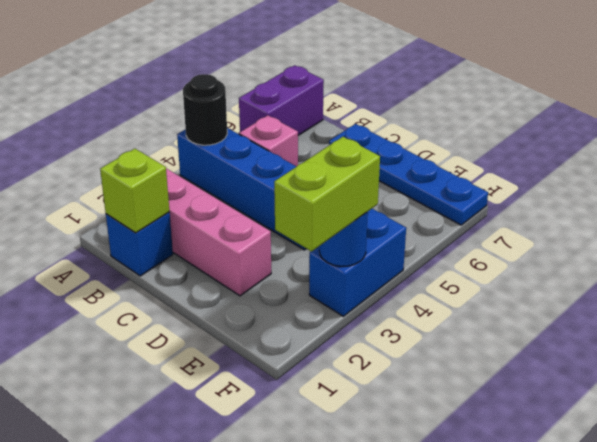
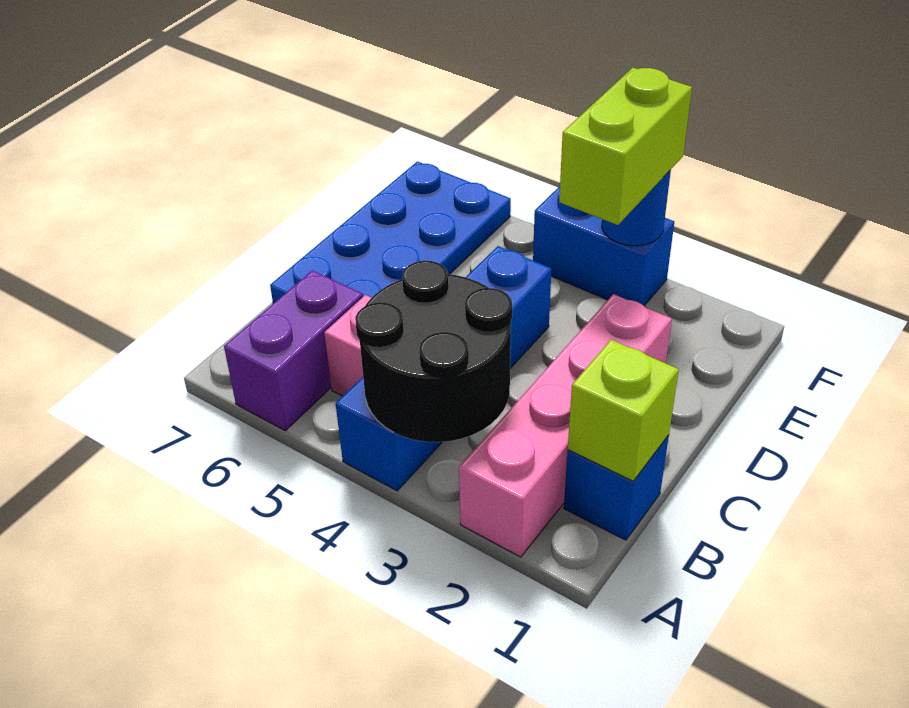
black 1x1 round brick [183,74,227,145] -> black 2x2 round brick [355,261,512,442]
purple 1x2 brick [239,65,324,135] -> purple 1x2 brick turned to [224,270,363,431]
blue 1x4 plate [329,124,488,225] -> blue 2x4 plate [270,161,511,303]
lime 1x2 brick [274,137,380,252] -> lime 1x2 brick turned to [559,68,692,225]

